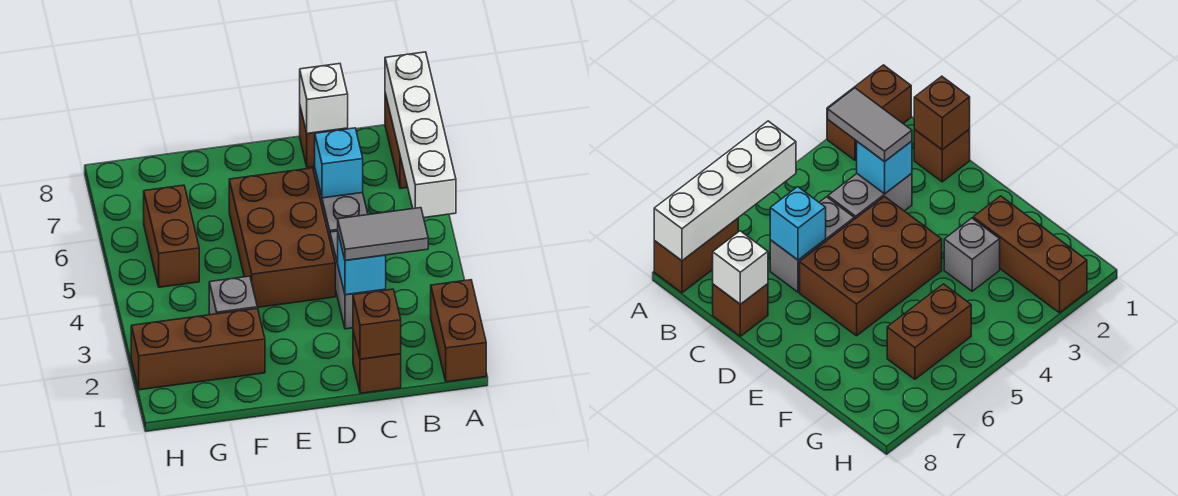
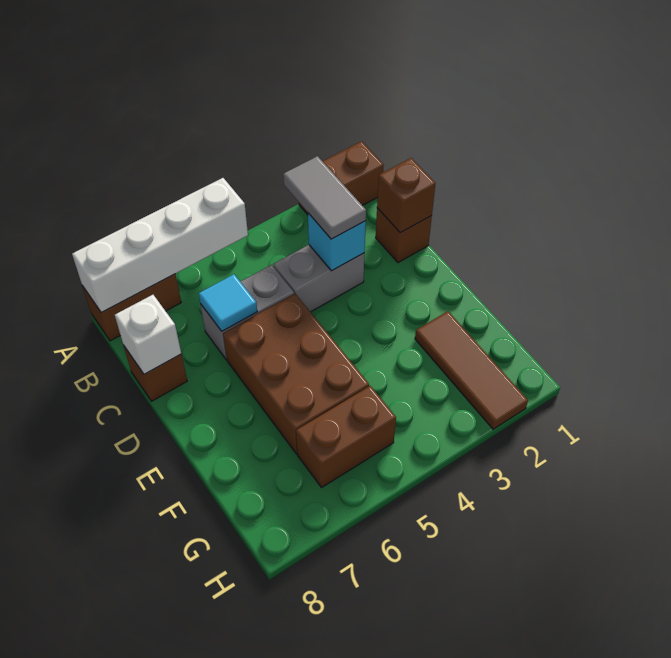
cyan 1x1 brick [315,128,363,198] -> cyan 1x1 tile [199,274,257,331]
brown 2x3 brick [229,168,335,307] -> brown 2x3 brick turned to [223,294,369,454]
brown 1x3 brick [131,308,265,390] -> brown 1x3 tile [415,311,528,429]
grey 1x1 brick [209,276,257,315] -> none

